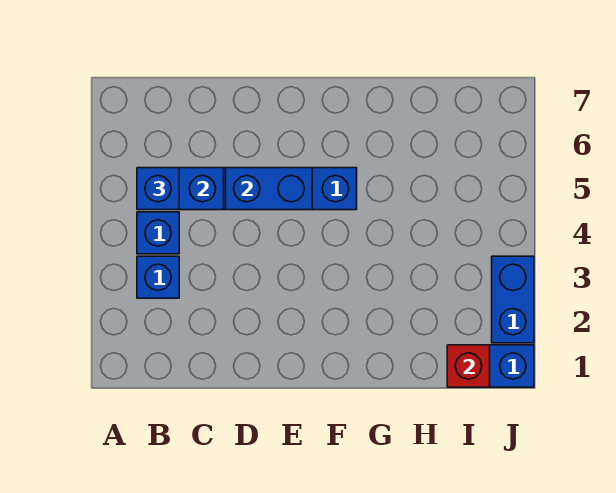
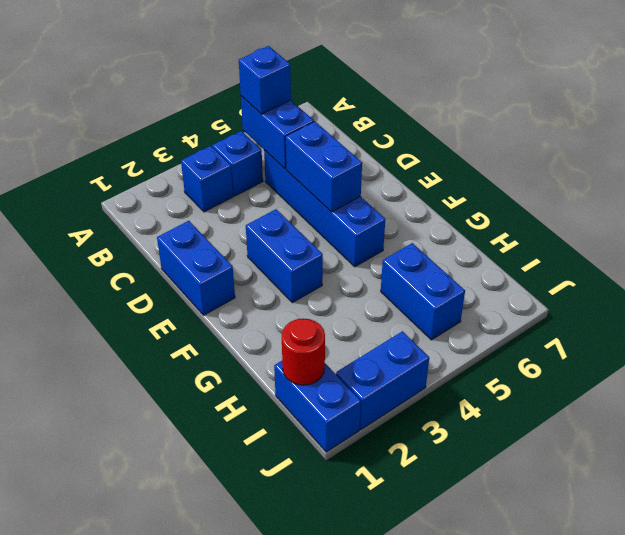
none -> blue 1x2 brick [157,221,235,315]
none -> blue 1x2 brick [246,209,323,303]
none -> blue 1x2 brick [381,243,465,340]
red 1x1 brick [447,345,490,387] -> red 1x1 round brick [282,319,325,385]

